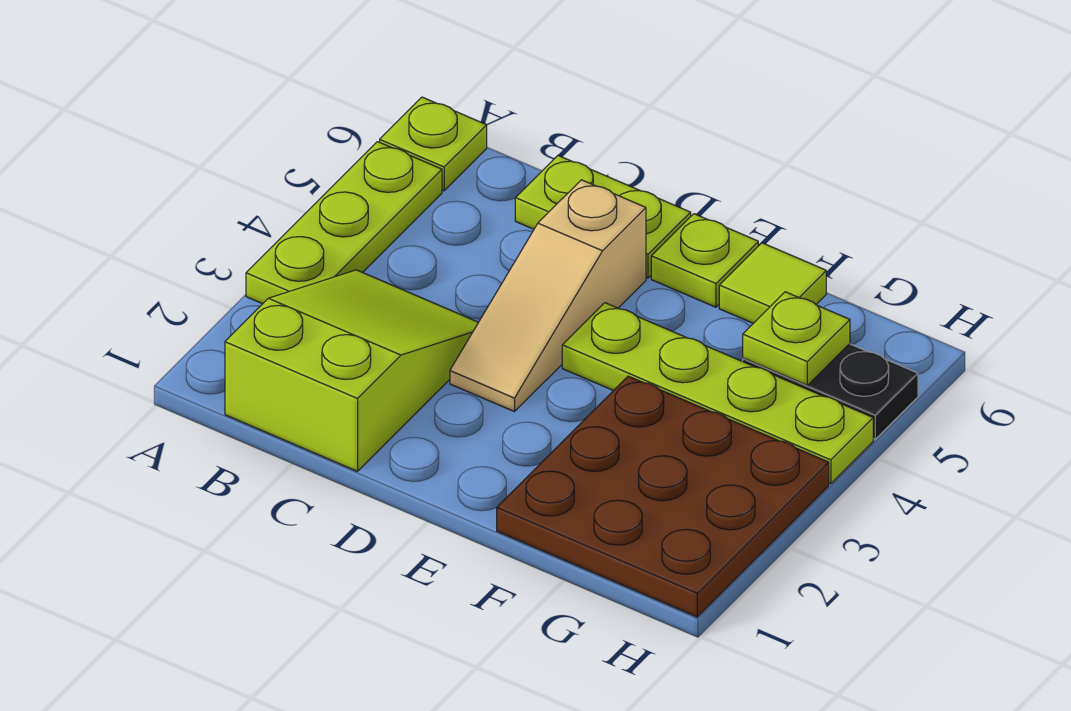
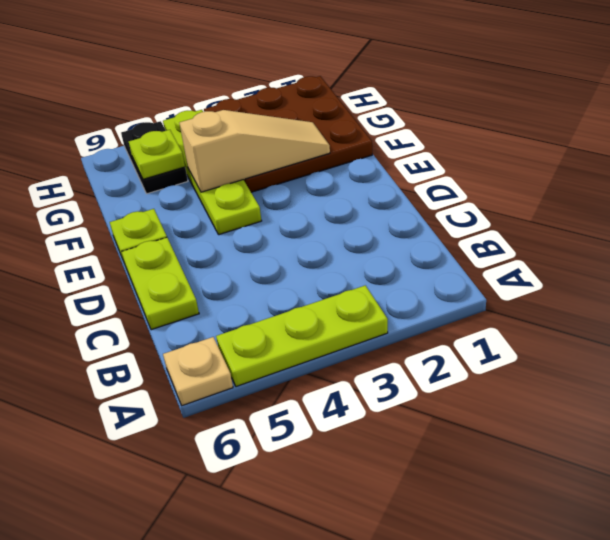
lime 1x1 plate [380,97,487,191] -> tan 1x1 plate [163,337,233,406]
lime 2x3 slope [225,270,478,471] -> none
tan 1x3 slope [450,180,646,412] -> tan 1x3 slope moved to [179,110,330,192]
lime 1x1 tile [719,243,826,323] -> none

